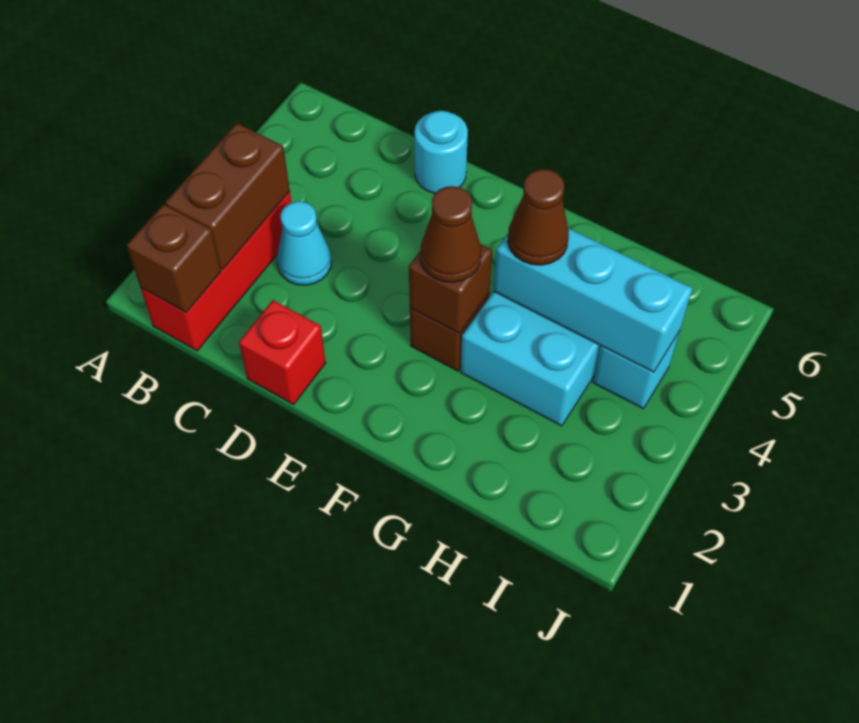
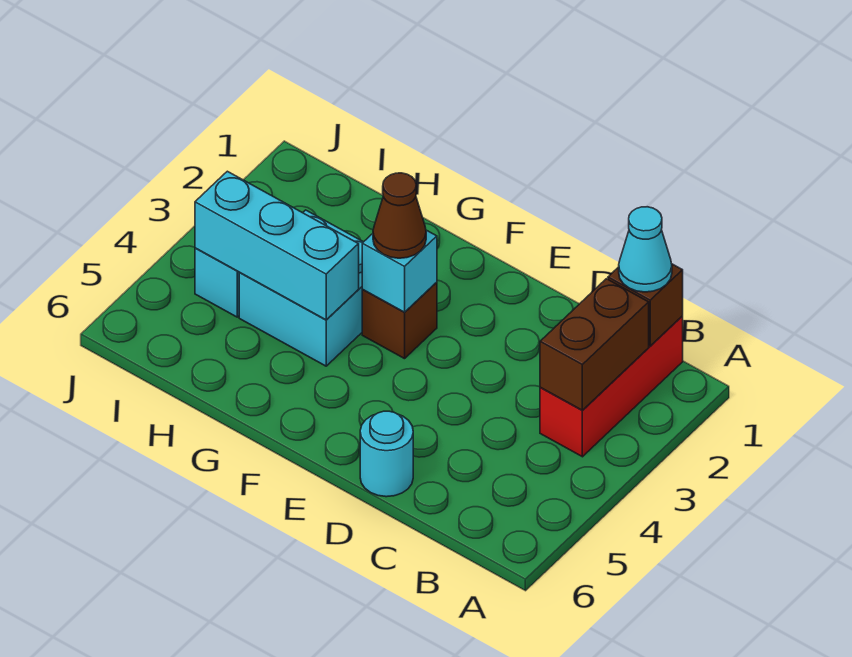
cyan 1x1 cone [277,201,331,285] -> cyan 1x1 cone moved to [619,207,672,292]
red 1x1 brick [239,300,326,405] -> none
brown 1x1 brick [409,244,492,334] -> cyan 1x1 brick [362,230,437,312]
brown 1x1 cone [508,169,569,265] -> none

